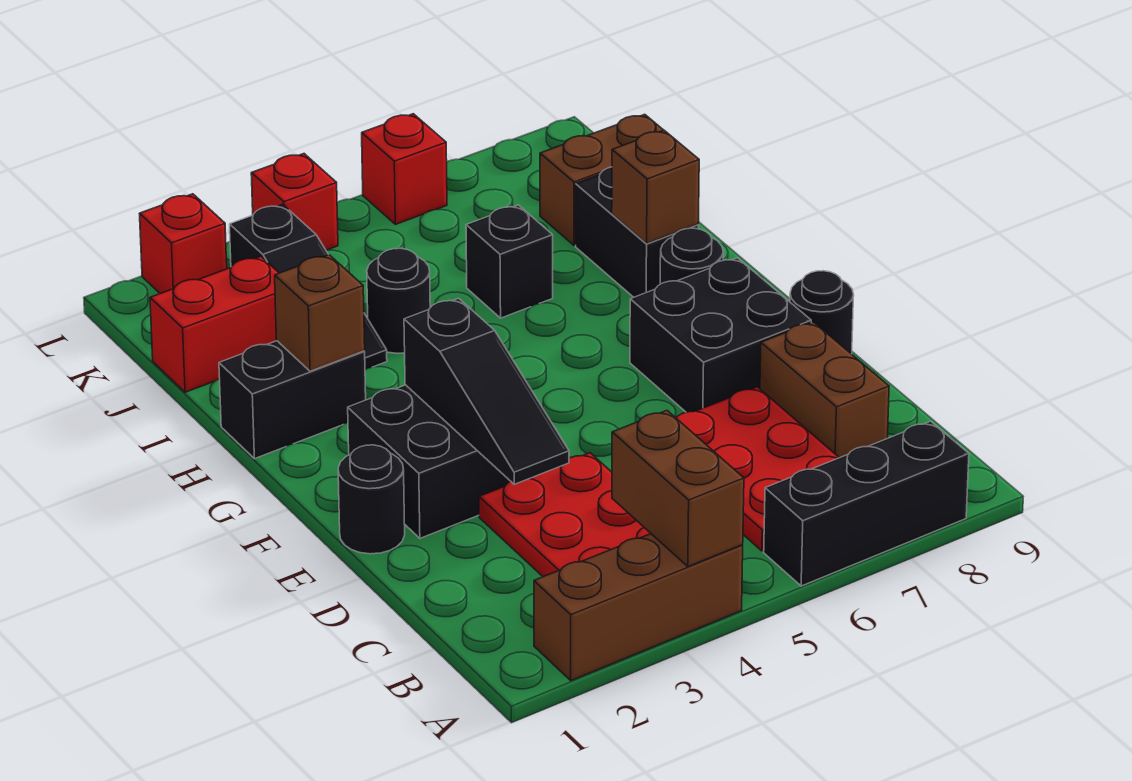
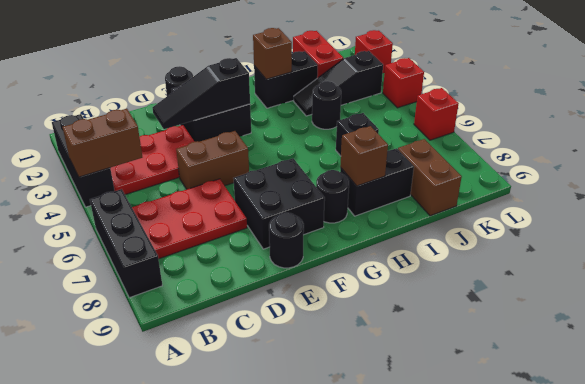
brown 1x3 brick [534,534,743,680] -> black 1x3 brick [52,114,115,207]
brown 1x2 brick [760,322,889,458] -> brown 1x2 brick moved to [176,131,249,189]
black 1x2 brick [219,341,366,459] -> black 1x2 brick turned to [254,51,318,108]

